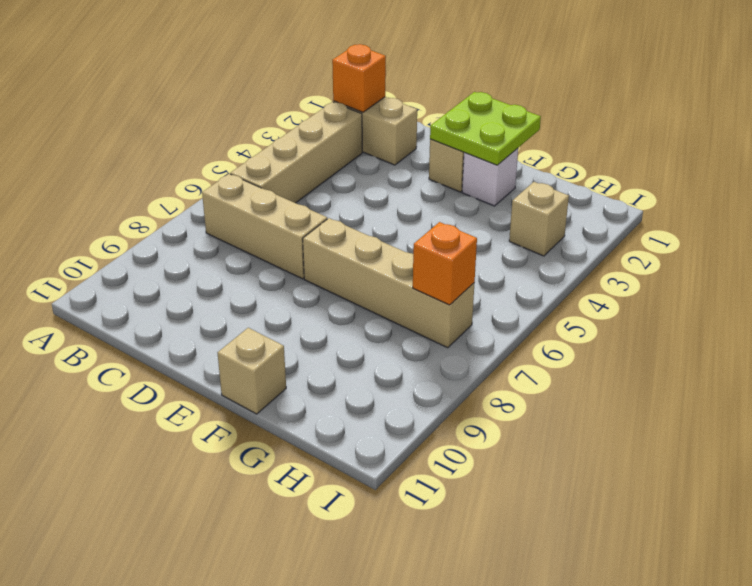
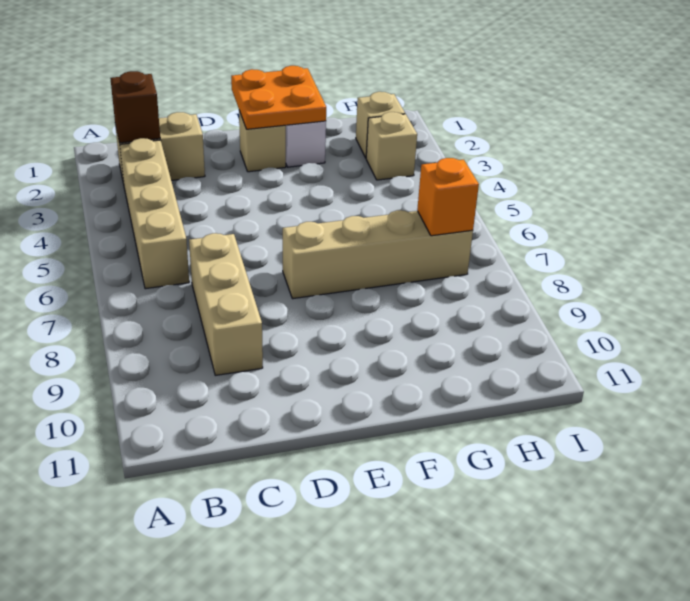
orange 1x1 brick [332,44,386,112] -> brown 1x1 brick [110,71,160,143]
tan 1x3 brick [202,174,327,279] -> tan 1x3 brick turned to [189,233,263,375]
lime 2x2 plate [430,92,541,165] -> orange 2x2 plate [231,66,326,129]
tan 1x1 brick [218,328,286,414] -> tan 1x1 brick moved to [356,92,405,158]

